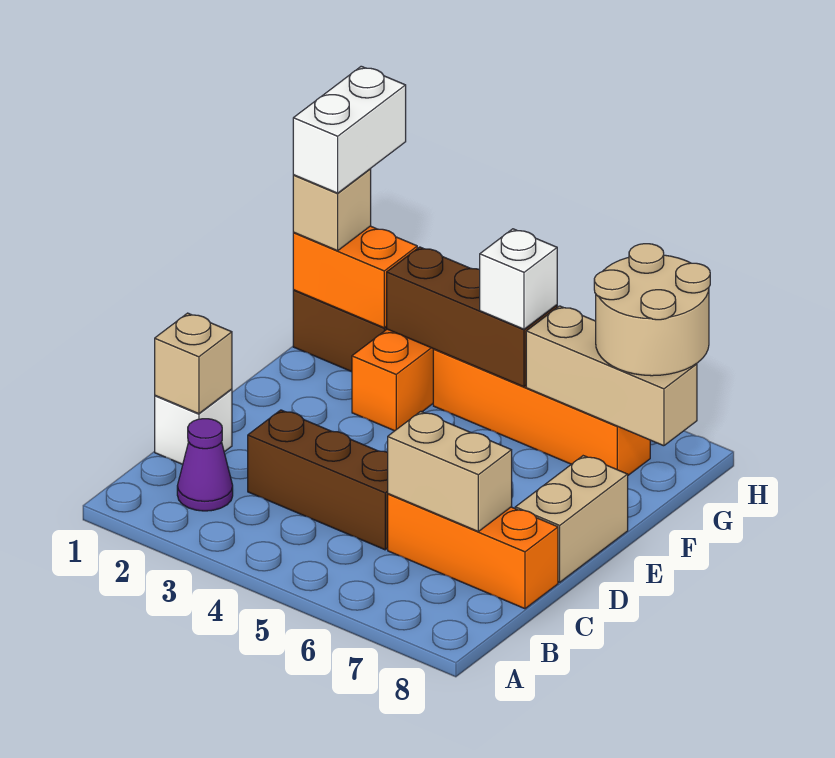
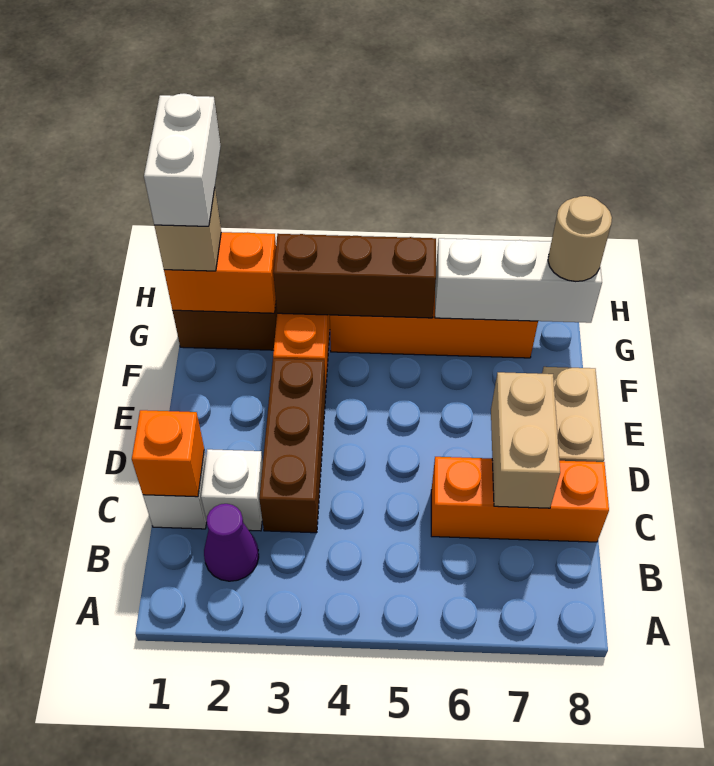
tan 1x1 brick [155,313,232,414] -> orange 1x1 brick [132,410,204,497]
brown 1x3 brick [248,410,388,550] -> brown 1x3 brick turned to [259,359,326,533]
tan 1x2 brick [388,411,512,531] -> tan 1x2 brick turned to [491,372,560,508]
white 1x1 brick [480,229,557,329] -> white 1x1 brick moved to [201,449,263,531]
tan 1x3 brick [526,306,697,446] -> white 1x3 brick [435,238,602,323]
tan 2x2 round brick [594,244,710,376] -> tan 1x1 round brick [548,196,612,281]

